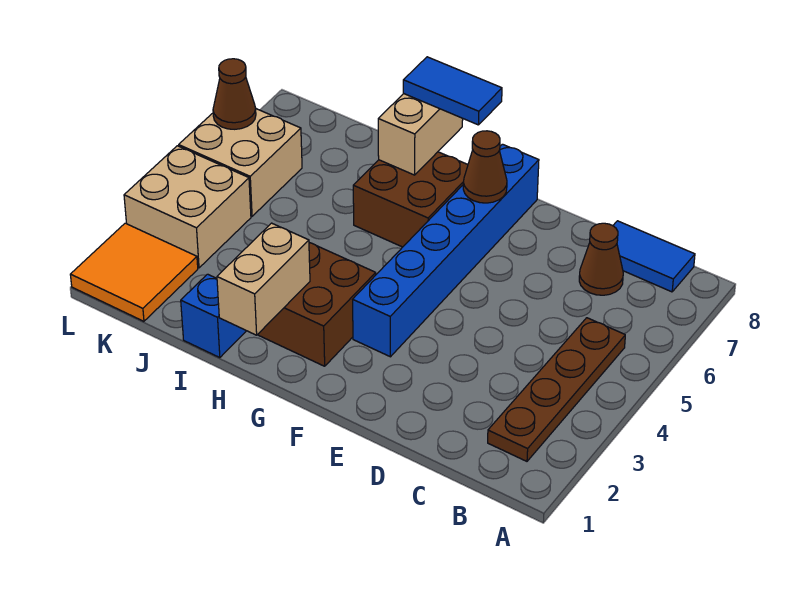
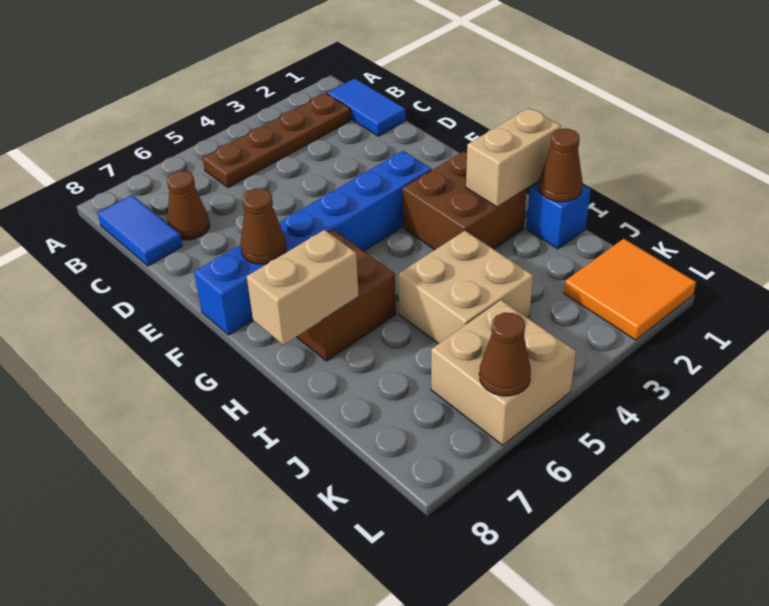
blue 1x2 tile [403,57,502,125] -> blue 1x2 tile moved to [327,78,406,136]
none -> brown 1x1 cone [539,129,583,202]
tan 2x2 brick [124,146,251,268] -> tan 2x2 brick moved to [398,231,533,344]

